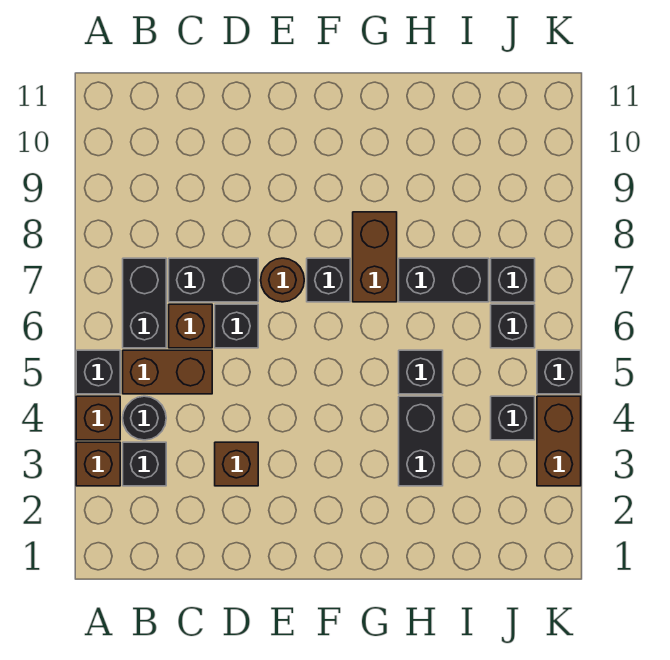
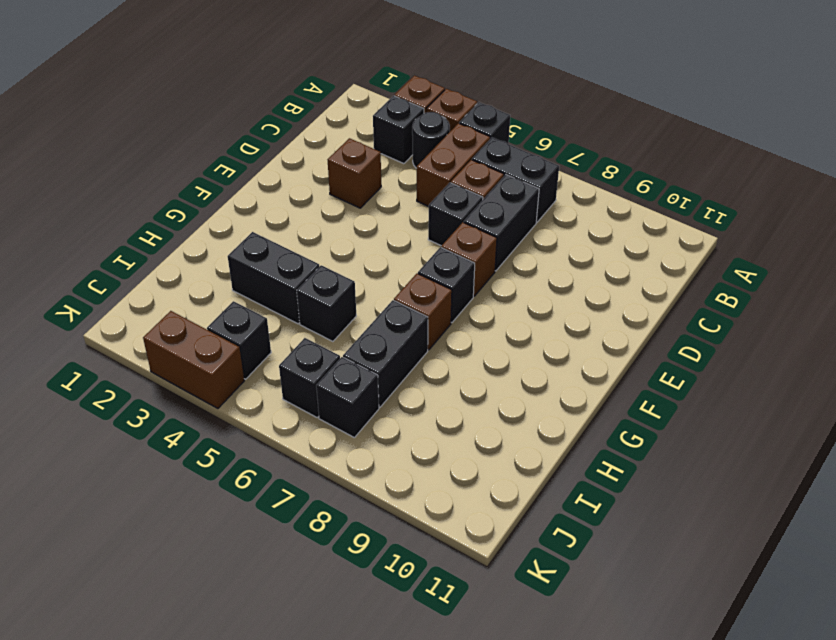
brown 1x1 round brick [261,258,304,302] -> brown 1x1 brick [441,222,497,296]
brown 1x2 brick [353,212,397,302] -> brown 1x1 brick [394,273,452,350]
black 1x1 brick [537,350,581,394] -> none

